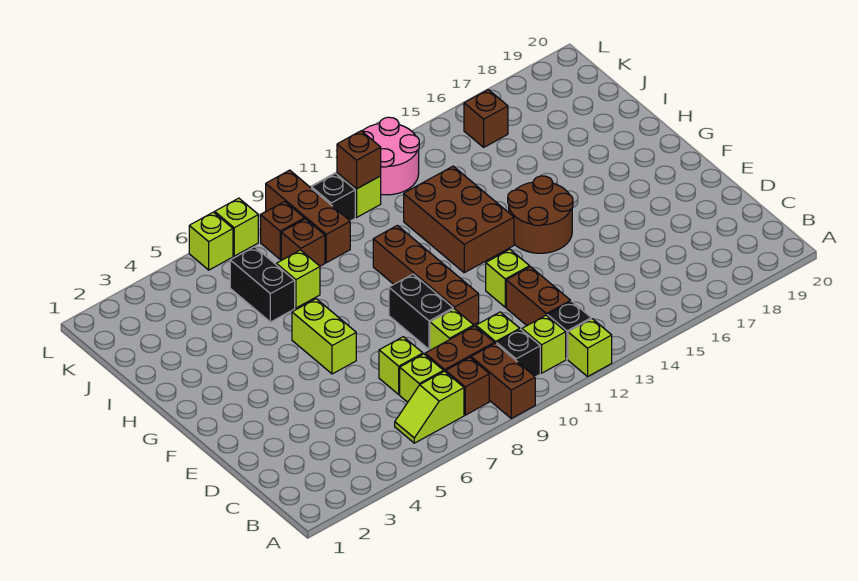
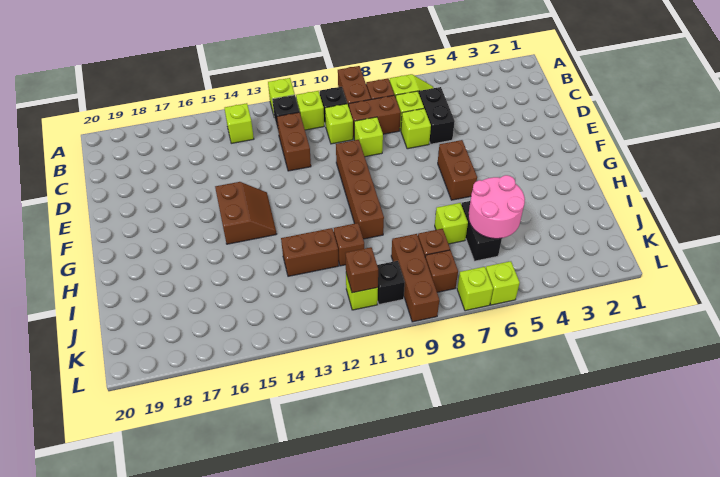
black 1x2 brick [389,274,453,349] -> black 1x2 brick moved to [419,87,455,144]
lime 1x1 brick [486,250,530,307] -> lime 1x1 brick moved to [224,103,254,143]
lime 1x2 brick [292,299,356,374] -> brown 1x2 brick [438,140,477,200]
brown 2x2 round brick [508,176,573,253] -> brown 2x2 slope [215,182,276,244]
brown 2x3 brick [404,166,514,273] -> brown 1x2 brick [281,228,339,276]
pink 2x2 round brick [362,117,419,195] -> pink 2x2 round brick moved to [468,175,525,239]
brown 1x1 brick [464,90,508,147] -> brown 1x1 brick moved to [334,223,364,266]

